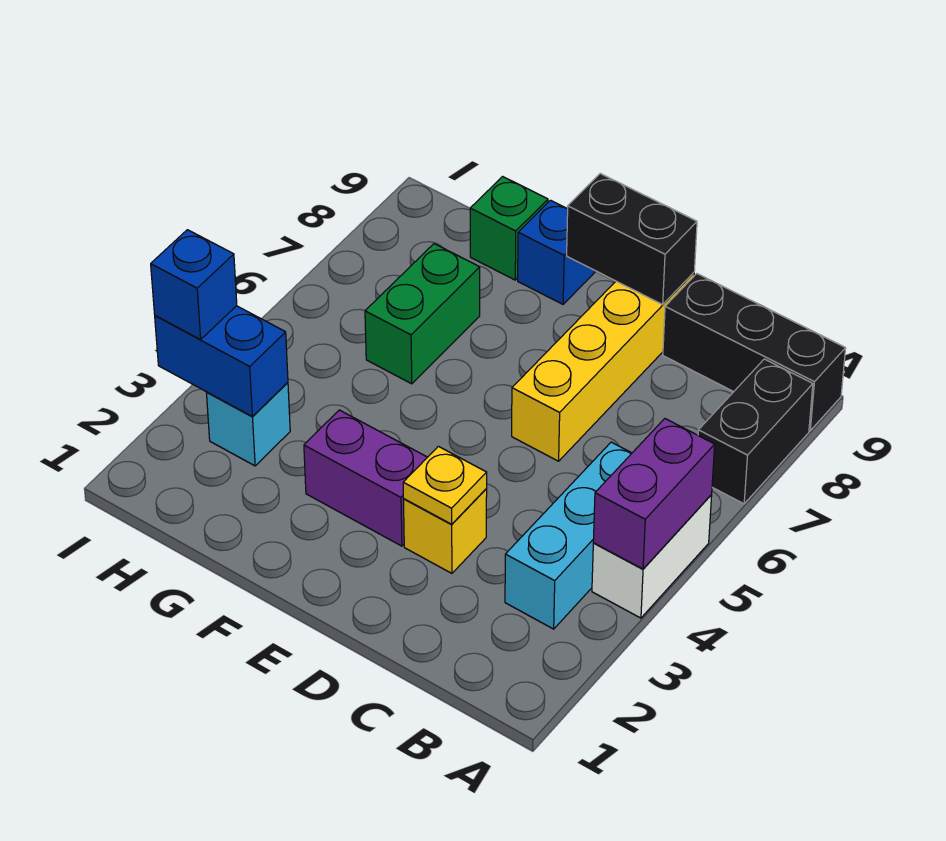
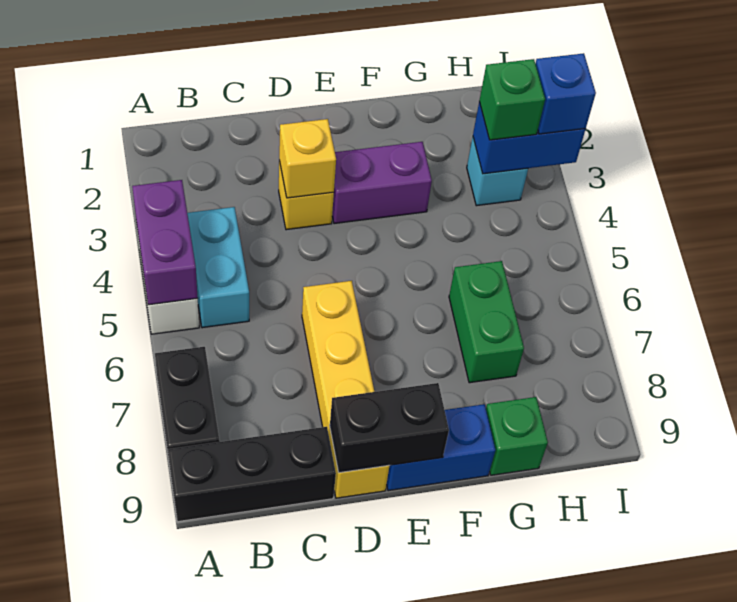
cyan 1x3 brick [505,442,632,629] -> cyan 1x2 brick [187,207,249,328]
yellow 1x1 plate [403,446,487,524] -> yellow 1x1 brick [279,119,336,198]
blue 1x1 brick [518,200,595,304] -> blue 1x2 brick [387,404,495,491]
none -> green 1x1 brick [479,59,545,140]

